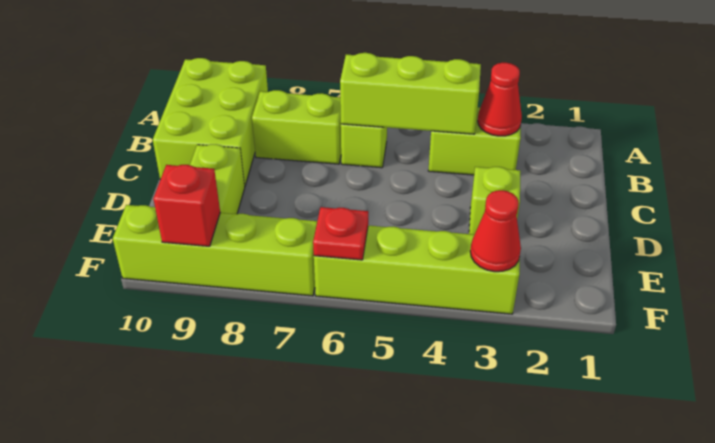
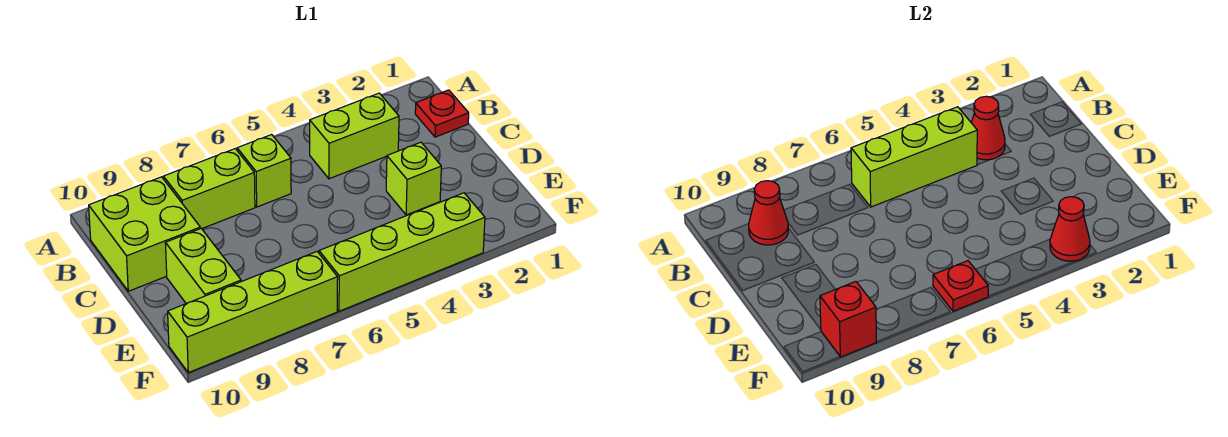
lime 2x3 brick [153,58,268,186] -> lime 2x2 brick [89,177,200,291]
none -> red 1x1 plate [415,90,469,137]
none -> red 1x1 cone [749,181,788,245]

